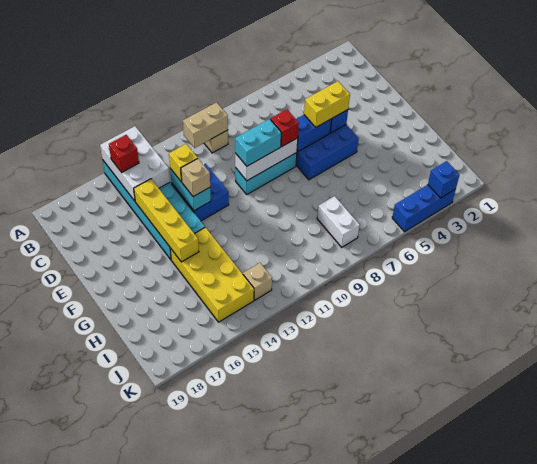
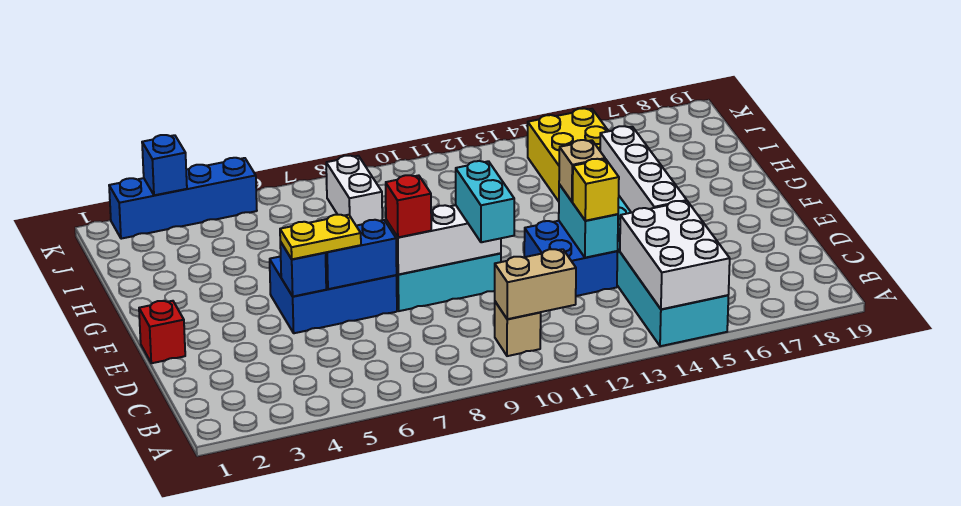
red 1x1 brick [109,135,139,172] -> red 1x1 brick moved to [139,301,185,363]
yellow 1x4 brick [134,179,199,262] -> white 1x4 brick [600,126,687,213]
yellow 1x2 brick [304,81,350,127] -> yellow 1x2 plate [280,215,361,259]
cyan 1x2 brick [235,119,281,166] -> cyan 1x2 brick turned to [456,161,514,242]
tan 1x1 brick [243,263,272,300] -> none
blue 1x3 brick [392,185,456,232] -> blue 1x4 brick [109,158,257,239]

